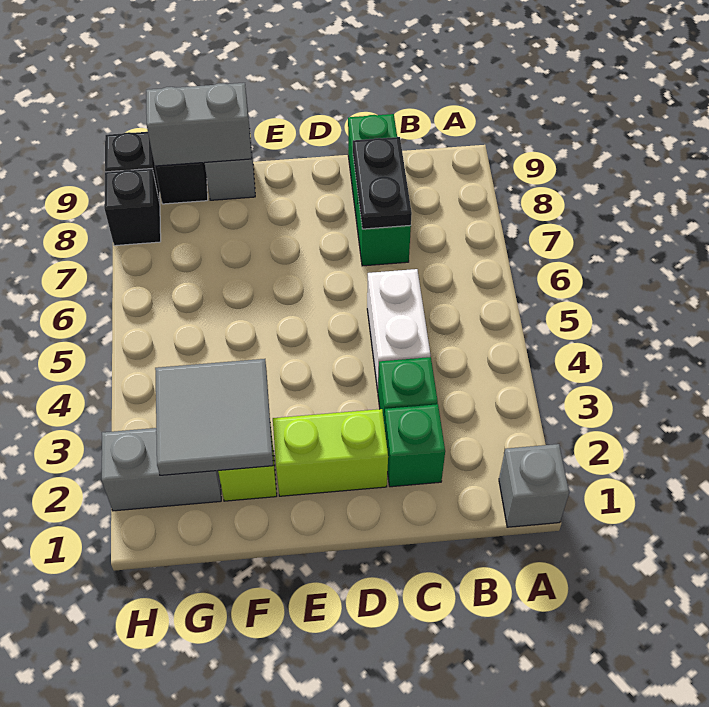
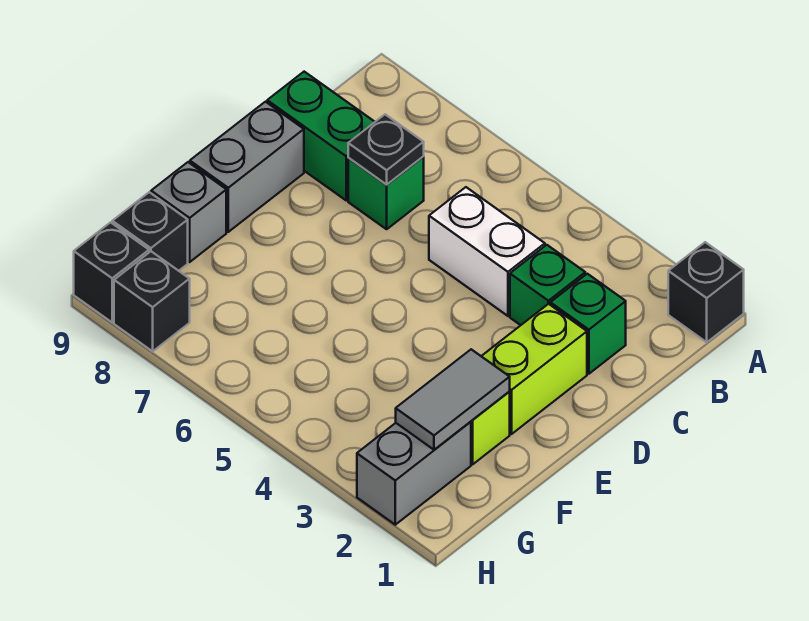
grey 1x1 brick [499,444,569,527] -> black 1x1 brick [668,242,744,342]
black 1x2 plate [353,137,412,229] -> black 1x1 plate [348,115,424,185]
grey 2x2 tile [155,359,273,475] -> grey 1x2 tile [396,349,510,450]
grey 1x2 brick [146,83,252,166] -> grey 1x2 brick moved to [190,102,304,232]

